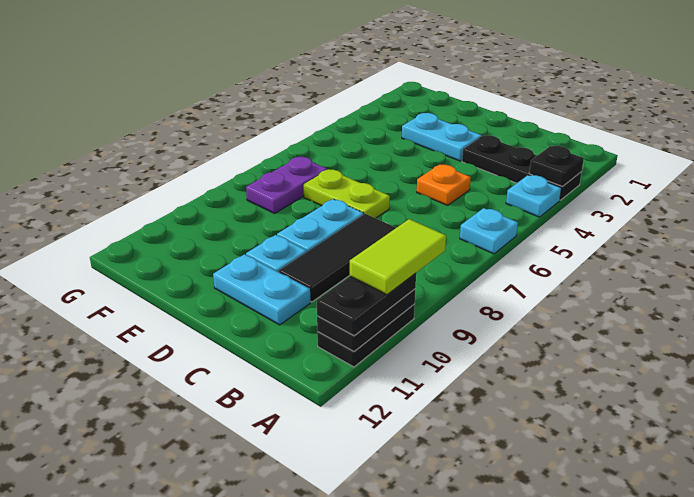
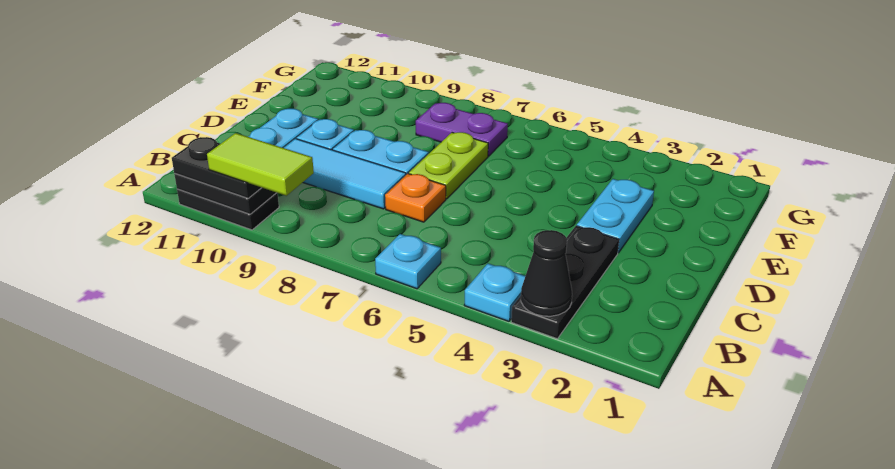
black 1x1 plate [529,146,584,187] -> black 1x1 cone [521,230,572,316]
orange 1x1 plate [417,165,471,205] -> orange 1x1 plate moved to [385,174,446,222]
black 1x3 tile [279,214,396,302] -> cyan 1x3 tile [284,139,406,209]

